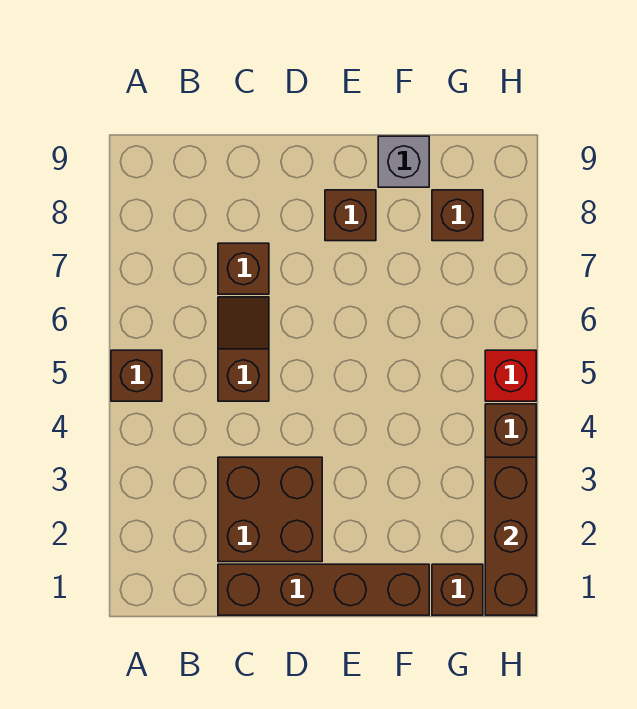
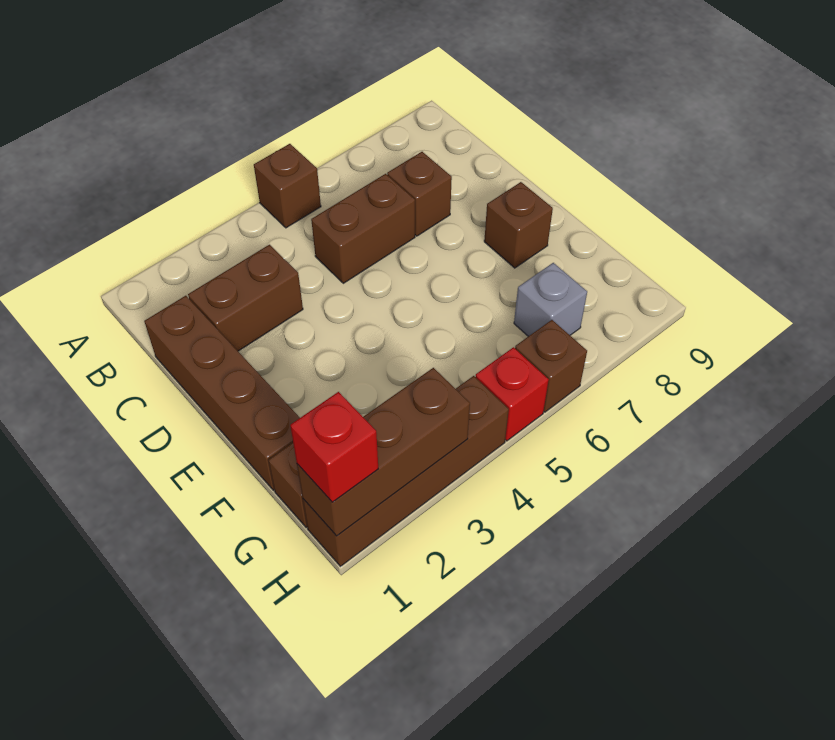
brown 2x2 brick [218,457,322,562] -> brown 1x2 brick [188,245,303,351]
brown 1x2 slope [218,297,269,401] -> brown 1x2 brick [311,174,415,283]
grey 1x1 brick [378,136,429,187] -> grey 1x1 brick moved to [514,263,587,336]
brown 1x1 brick [432,190,483,241] -> brown 1x1 brick moved to [515,320,587,412]
none -> red 1x1 brick [290,392,378,502]

